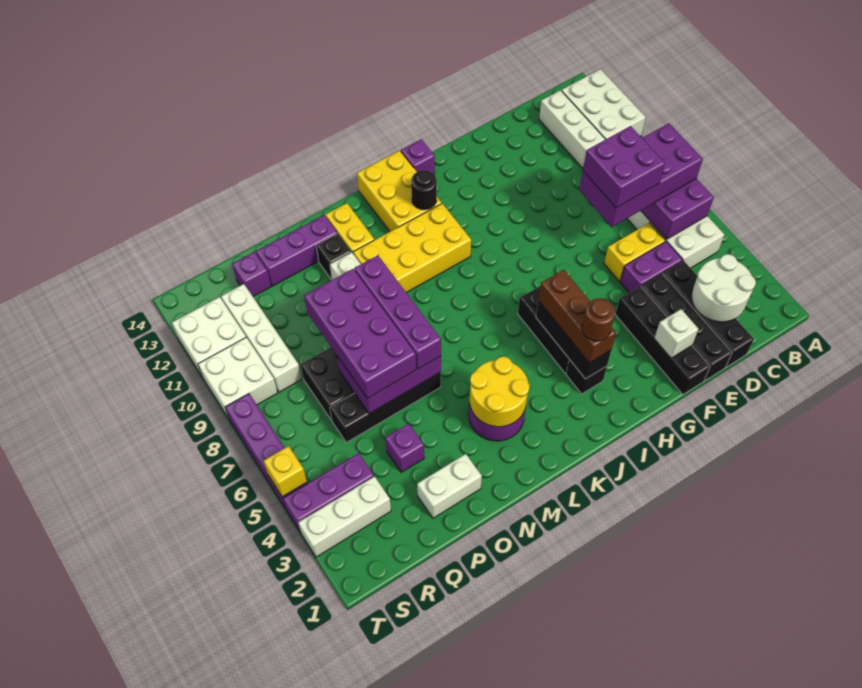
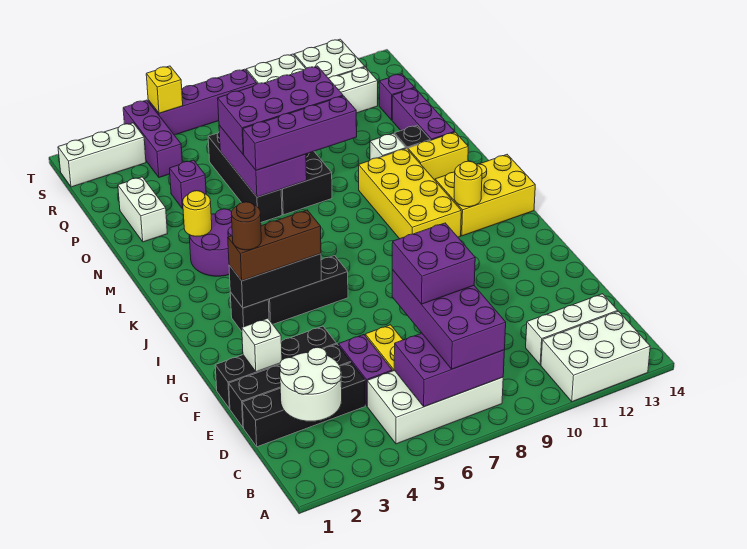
purple 1x1 brick [401,139,435,174] -> none
black 1x1 round brick [411,170,437,210] -> yellow 1x1 round brick [454,161,482,207]
yellow 2x2 round brick [470,357,530,427] -> yellow 1x1 round brick [183,191,212,236]
white 1x3 brick [298,476,391,557] -> white 1x3 brick turned to [58,123,146,187]

